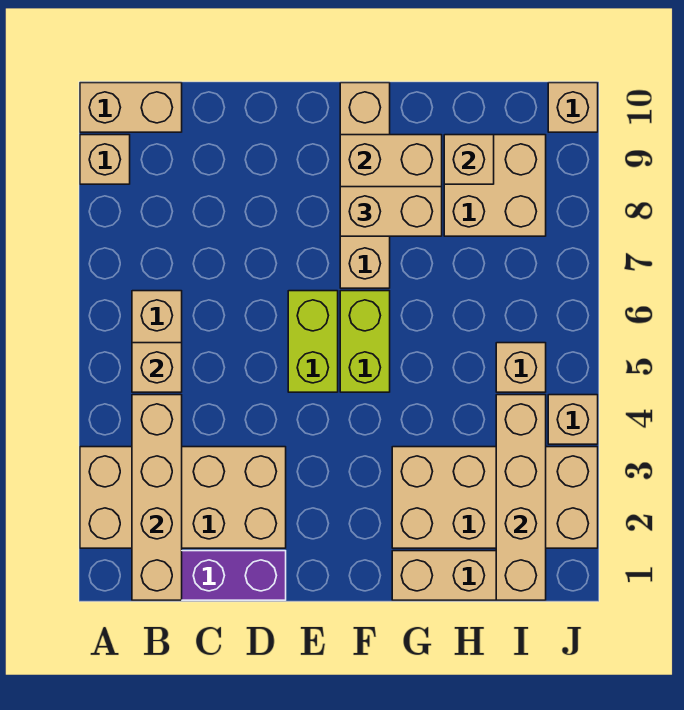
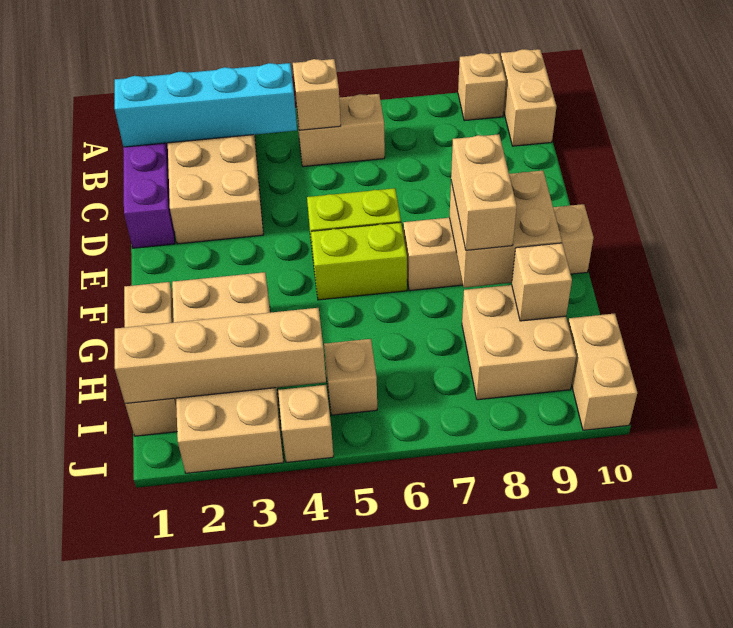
tan 1x4 brick [132,395,182,600] -> cyan 1x4 brick [115,63,297,147]
tan 1x1 brick [548,83,598,132] -> tan 1x2 brick [568,313,637,430]

